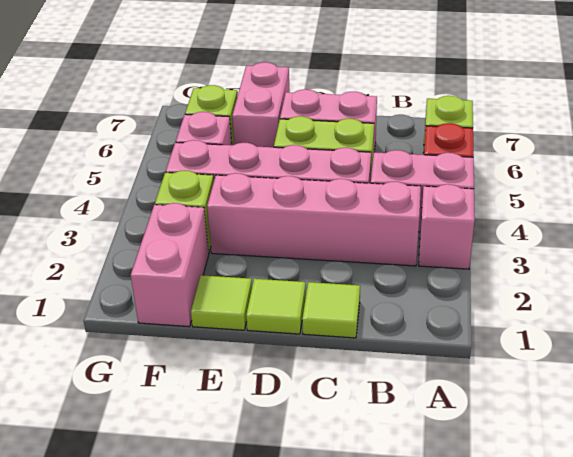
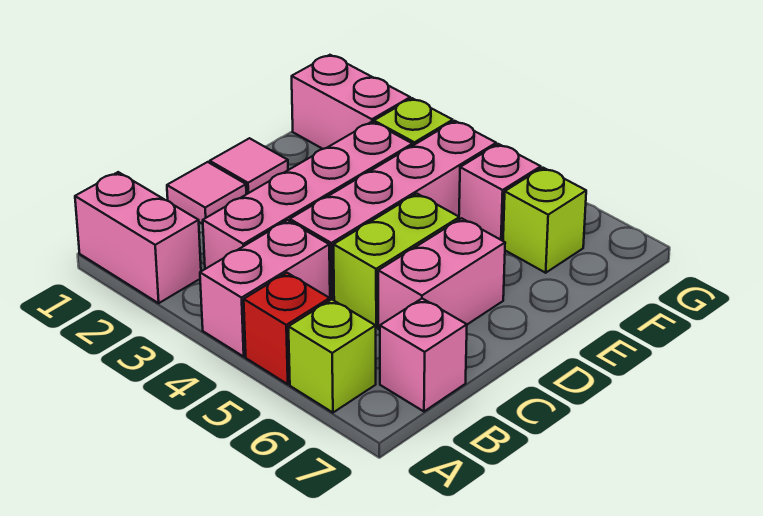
pink 1x1 brick [419,184,475,269] -> pink 1x1 brick moved to [380,299,467,411]
lime 1x1 tile [302,282,360,338] -> pink 1x1 tile [167,162,246,224]
lime 1x1 tile [246,279,306,334] -> pink 1x1 tile [210,138,288,194]
lime 1x1 tile [191,275,252,330] -> none
pink 1x2 brick [232,62,290,147] -> pink 1x2 brick moved to [75,172,201,303]

